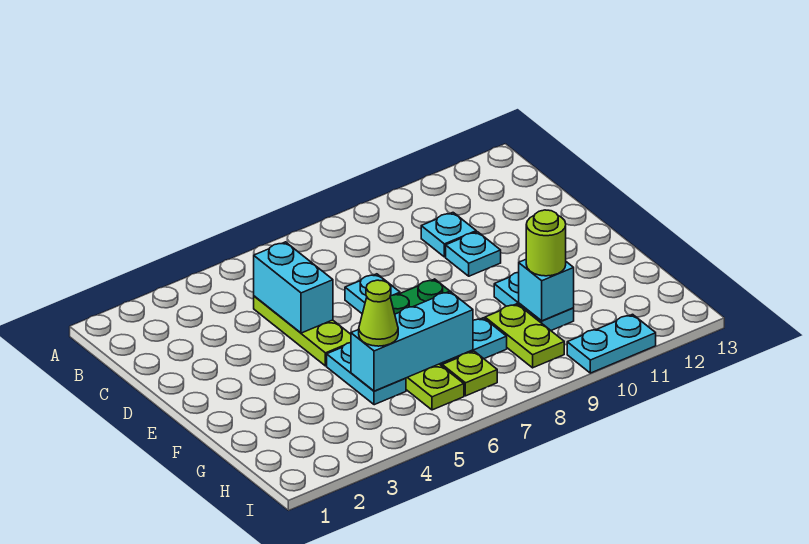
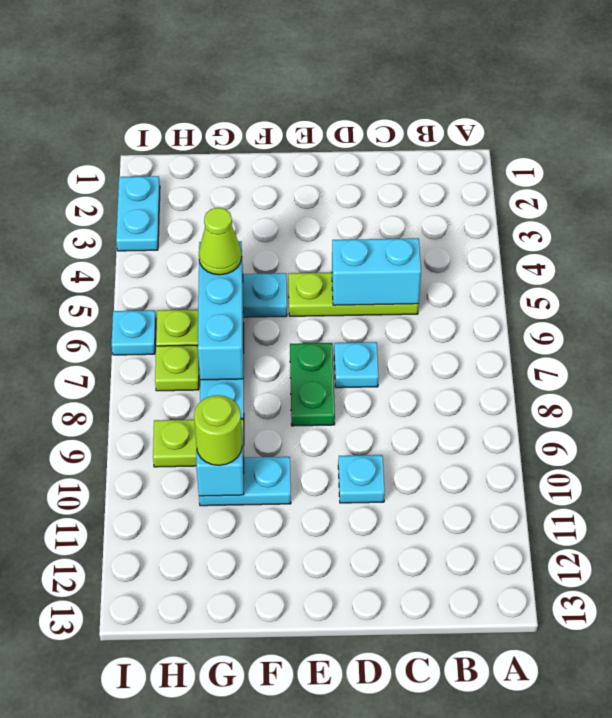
cyan 1x1 plate [421,213,476,257] -> cyan 1x1 plate moved to [112,310,156,355]
cyan 1x2 plate [567,314,656,373] -> cyan 1x2 plate moved to [116,176,160,251]

